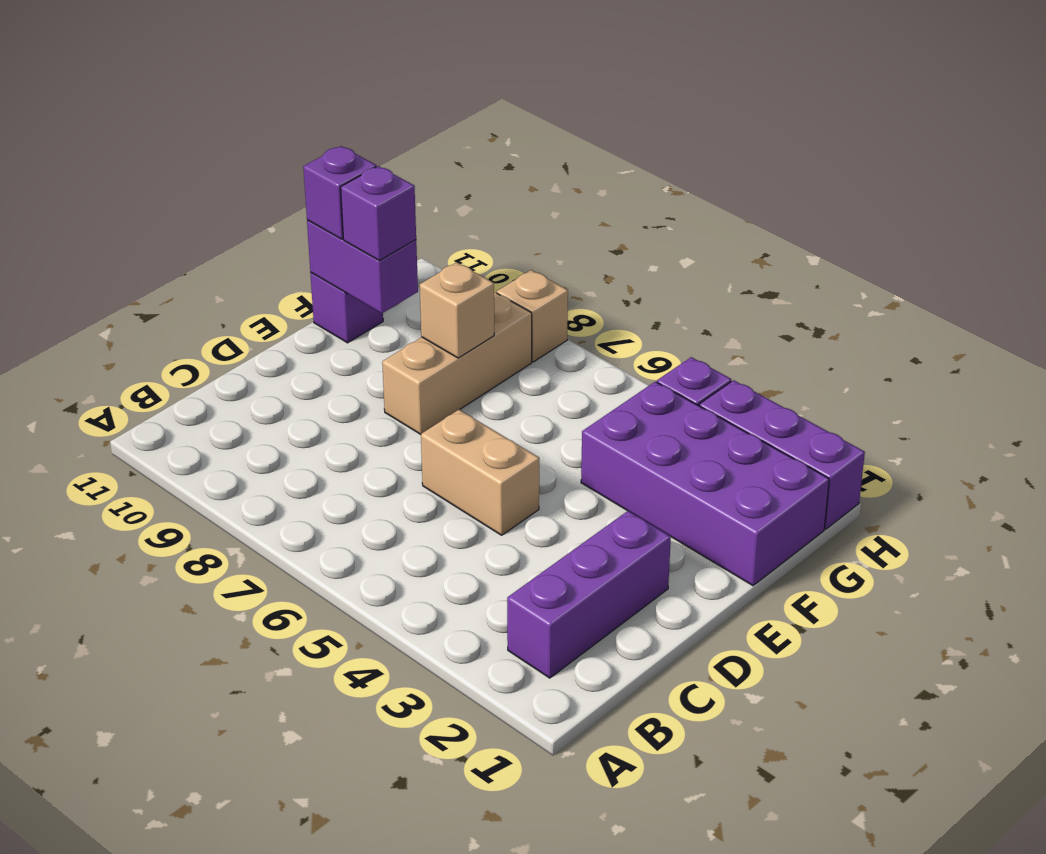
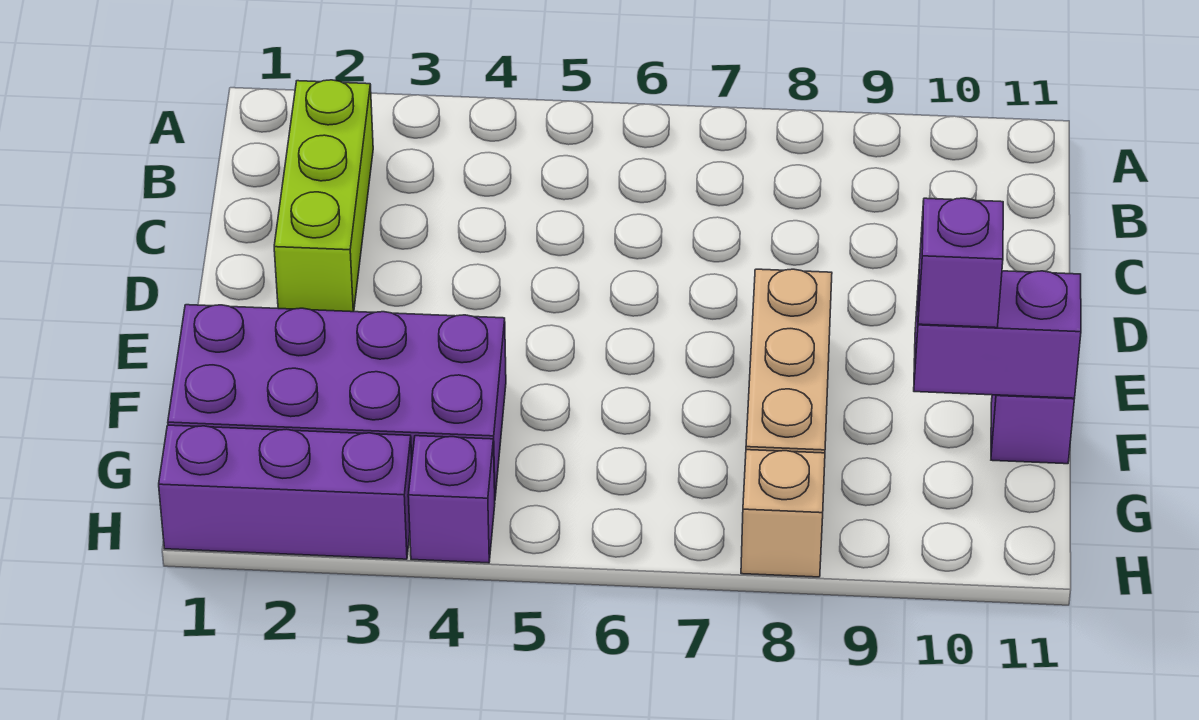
purple 1x3 brick [507,511,671,678] -> lime 1x3 brick [274,80,373,312]
tan 1x2 brick [421,410,539,535] -> none
tan 1x1 brick [420,262,494,358] -> none
purple 1x1 brick [303,146,376,239] -> none

